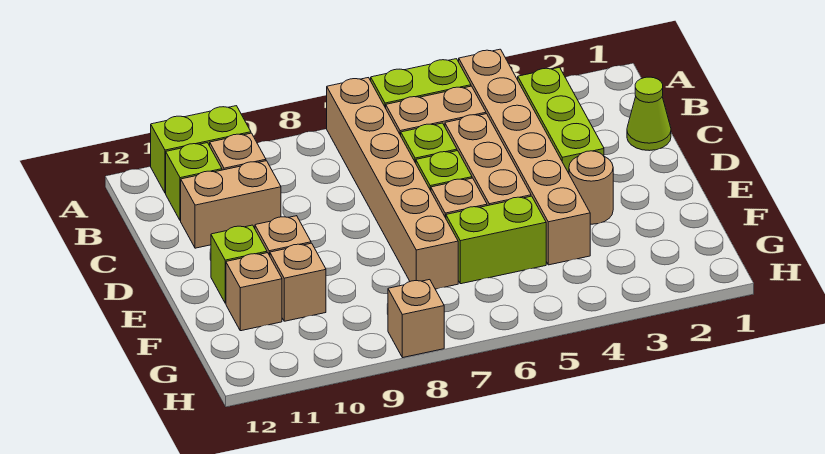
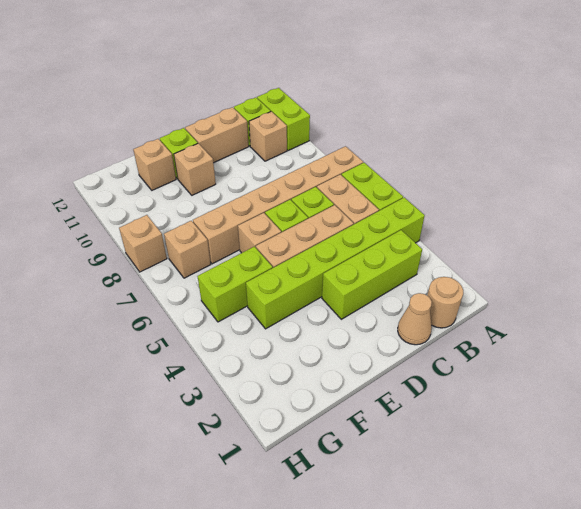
tan 1x6 brick [459,49,590,265] -> lime 1x6 brick [246,197,425,329]
lime 1x1 cone [627,77,671,151] -> tan 1x1 cone [398,293,432,345]
tan 1x2 brick [181,161,281,248] -> tan 1x2 brick turned to [185,107,249,163]
tan 1x1 round brick [569,151,613,224] -> tan 1x1 round brick moved to [427,277,463,328]
lime 1x2 brick [446,196,546,284] -> lime 1x2 brick turned to [197,247,273,322]
tan 1x1 brick [270,243,326,321] -> tan 1x1 brick moved to [164,221,211,278]

